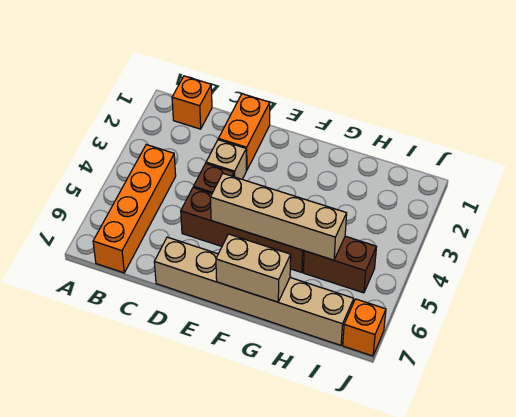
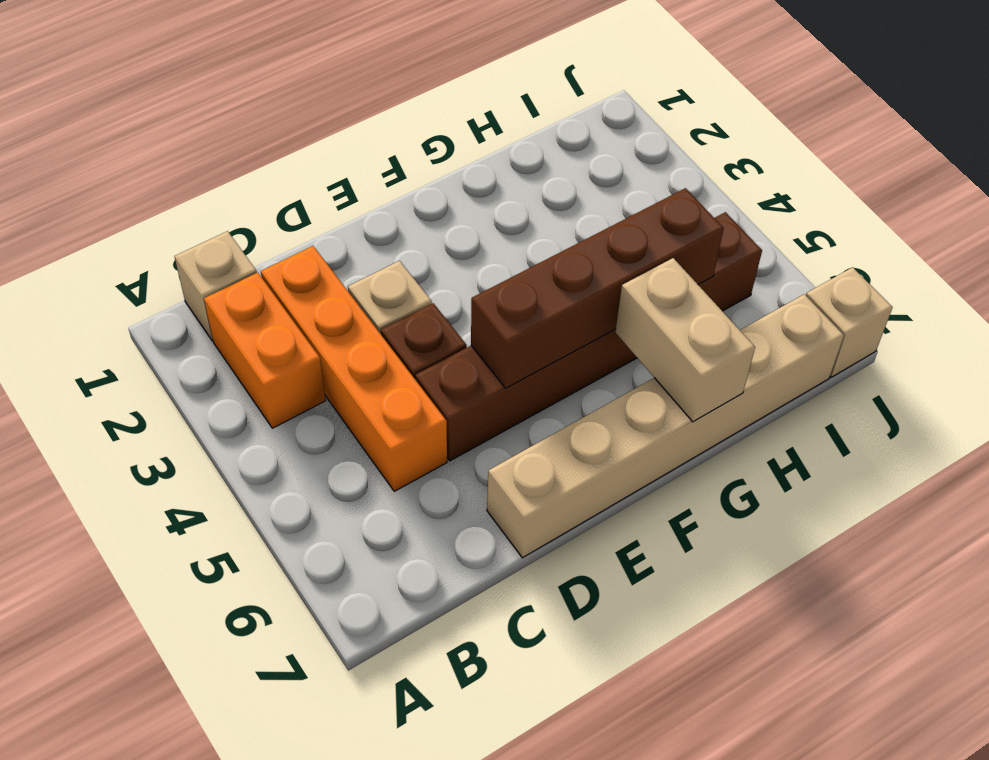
orange 1x1 brick [172,76,212,129] -> tan 1x1 brick [175,231,257,341]
orange 1x4 brick [93,145,176,273] -> orange 1x4 brick moved to [261,246,447,491]
orange 1x2 brick [218,94,270,170] -> orange 1x2 brick moved to [204,273,325,428]
tan 1x4 brick [210,174,347,260] -> brown 1x4 brick [471,188,724,388]
tan 1x2 brick [216,234,291,302] -> tan 1x2 brick turned to [615,258,755,422]
orange 1x1 brick [343,299,386,356] -> tan 1x1 brick [806,267,893,377]

